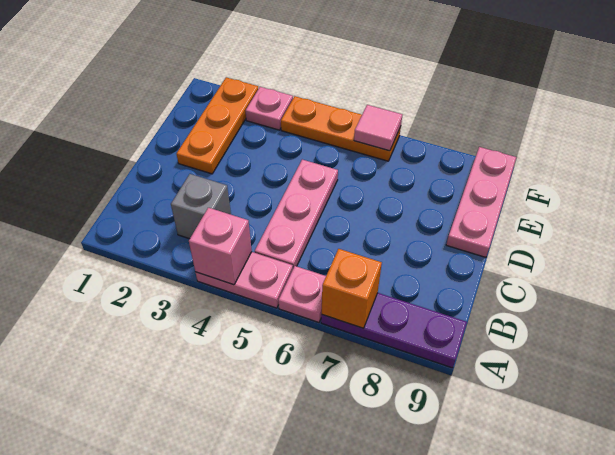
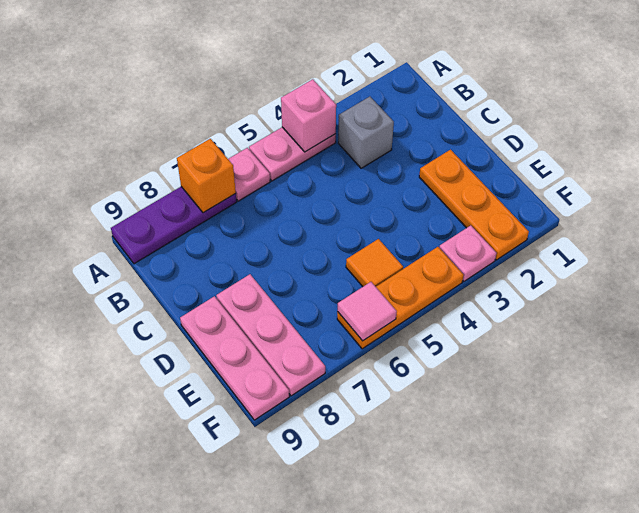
pink 1x3 plate [255,160,338,268] -> pink 1x3 plate moved to [216,274,325,396]
none -> orange 1x1 tile [346,239,403,287]

